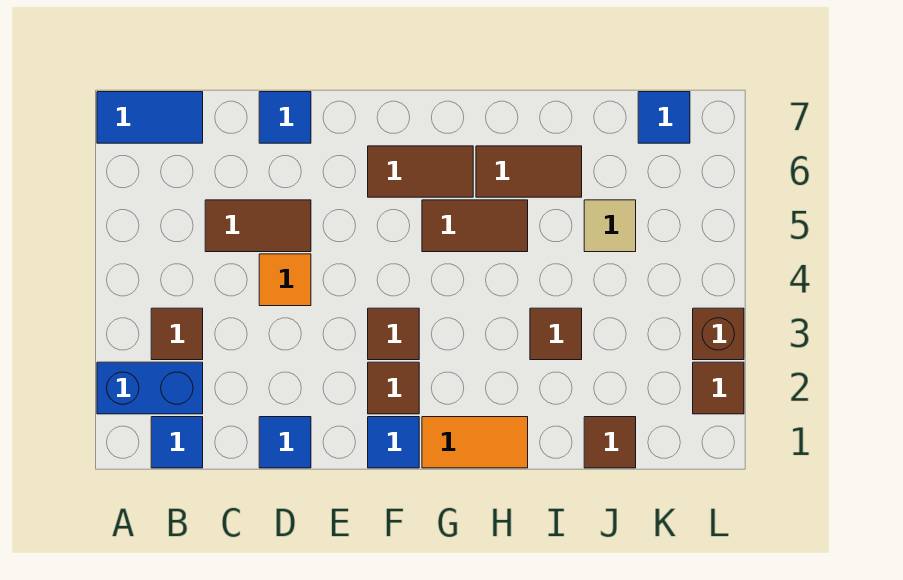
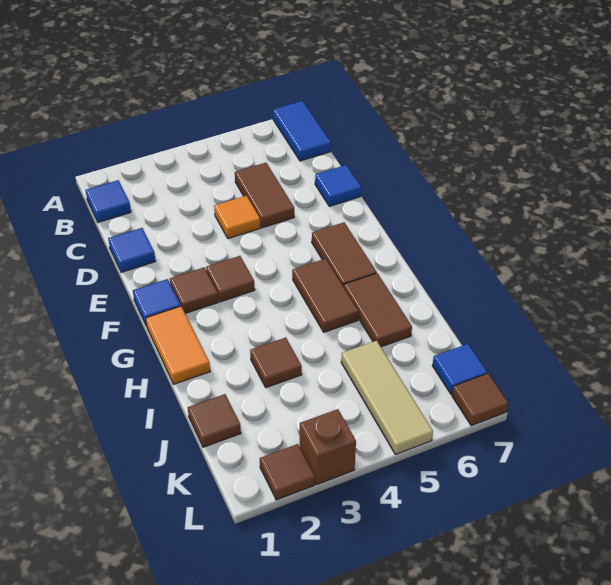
blue 1x2 brick [97,362,203,414] -> none
brown 1x1 tile [151,308,203,360] -> brown 1x1 tile moved to [452,374,508,425]
tan 1x1 tile [584,200,636,252] -> tan 1x3 tile [341,341,433,454]

